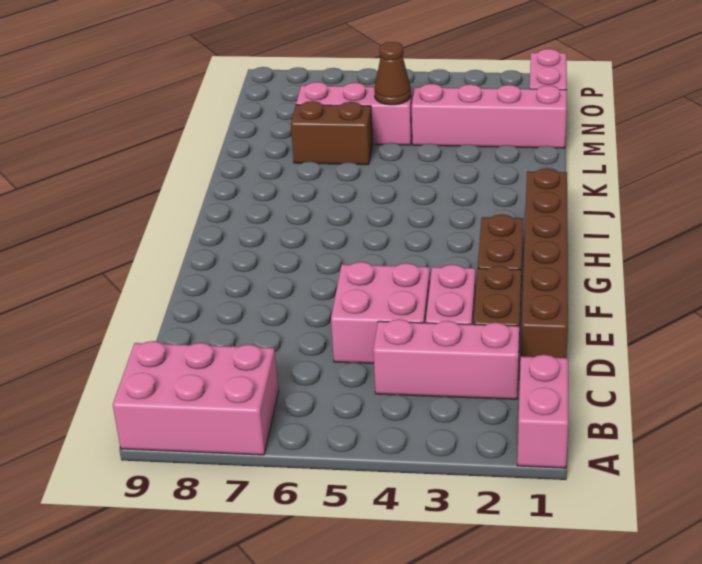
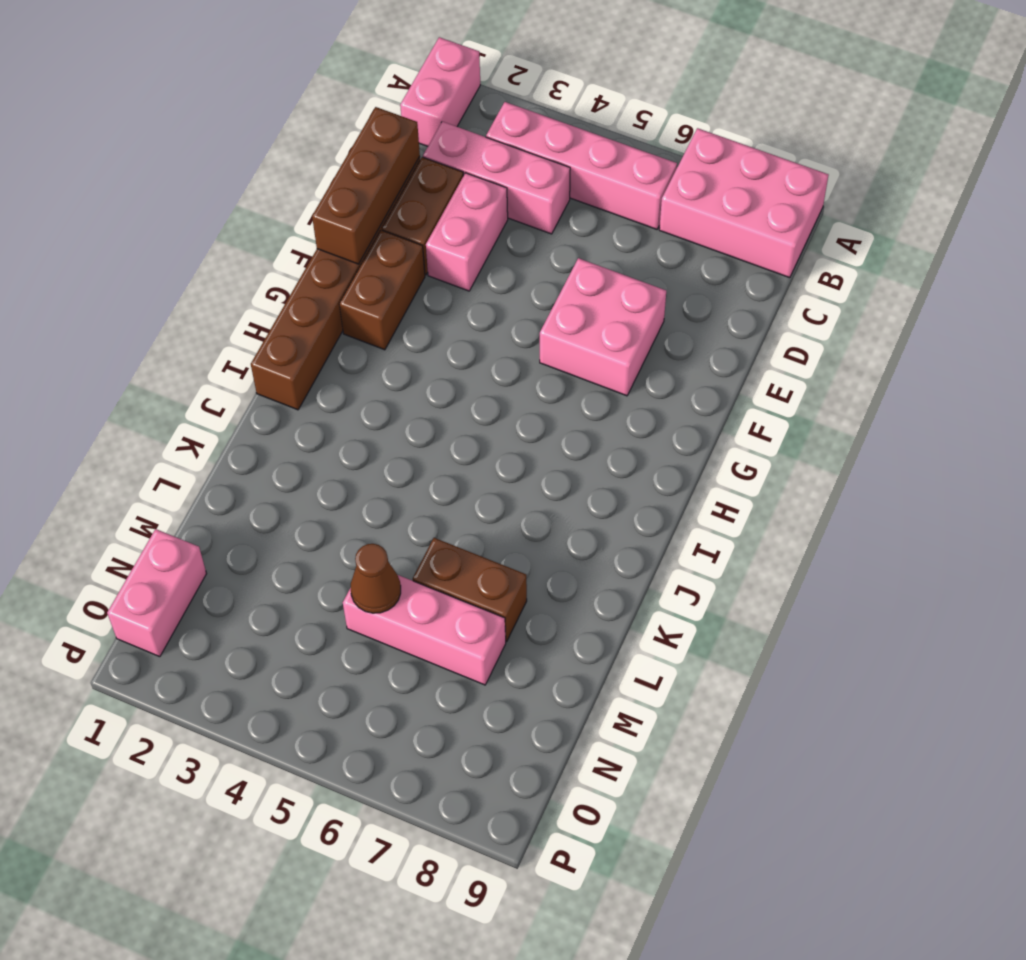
none -> brown 1x3 brick [312,107,420,264]
pink 2x2 brick [331,262,430,363] -> pink 2x2 brick moved to [540,258,666,396]
pink 1x4 brick [412,84,567,148] -> pink 1x4 brick moved to [486,102,677,229]

